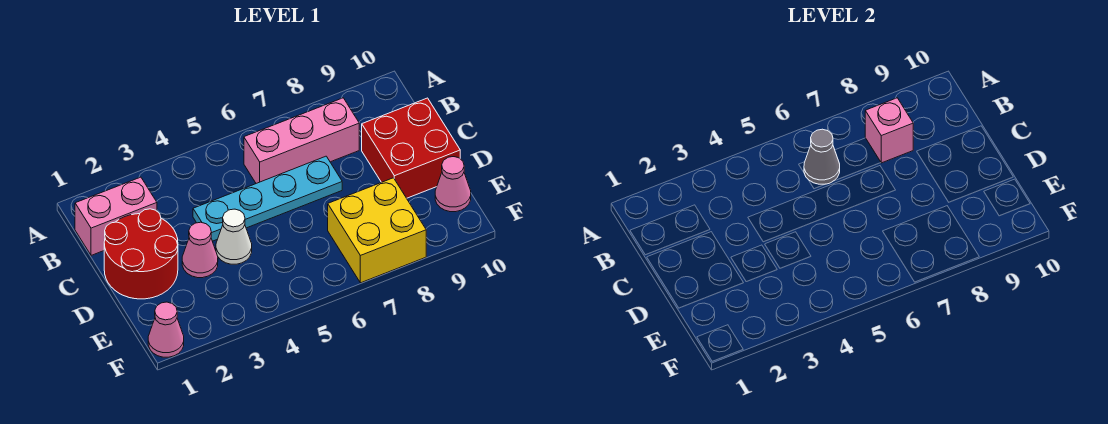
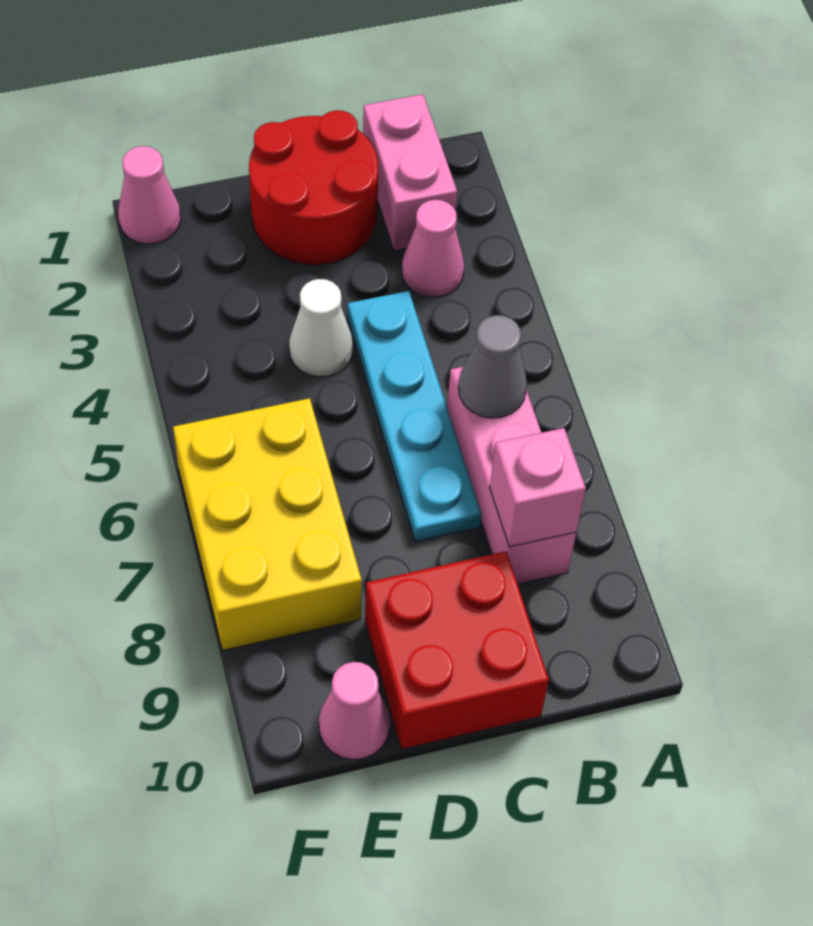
pink 1x1 cone [182,222,218,278] -> pink 1x1 cone moved to [402,200,464,297]
yellow 2x2 brick [328,178,426,283] -> yellow 2x3 brick [173,398,362,650]

